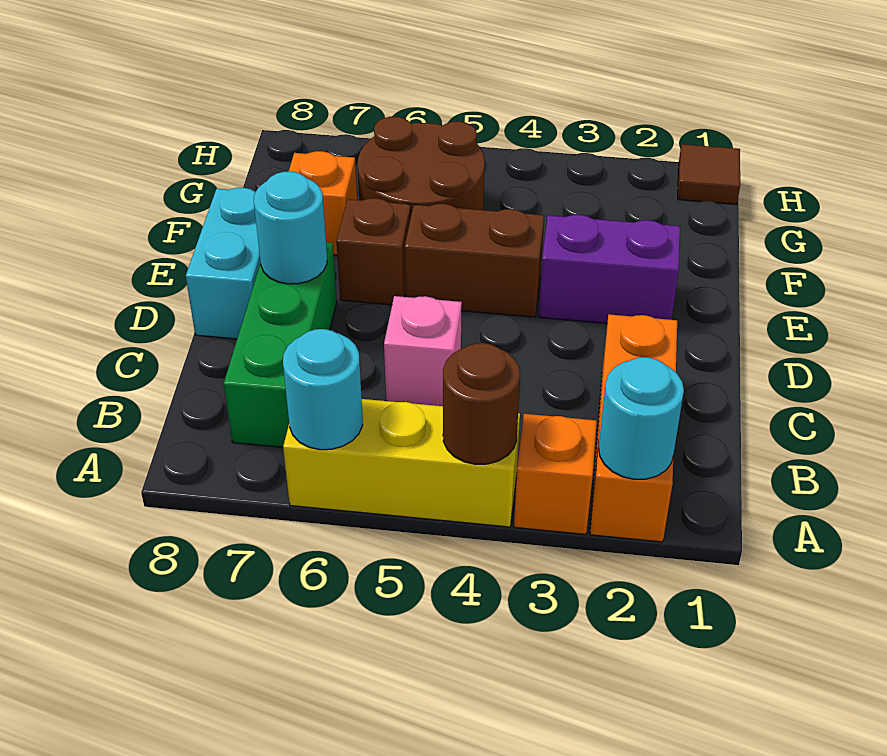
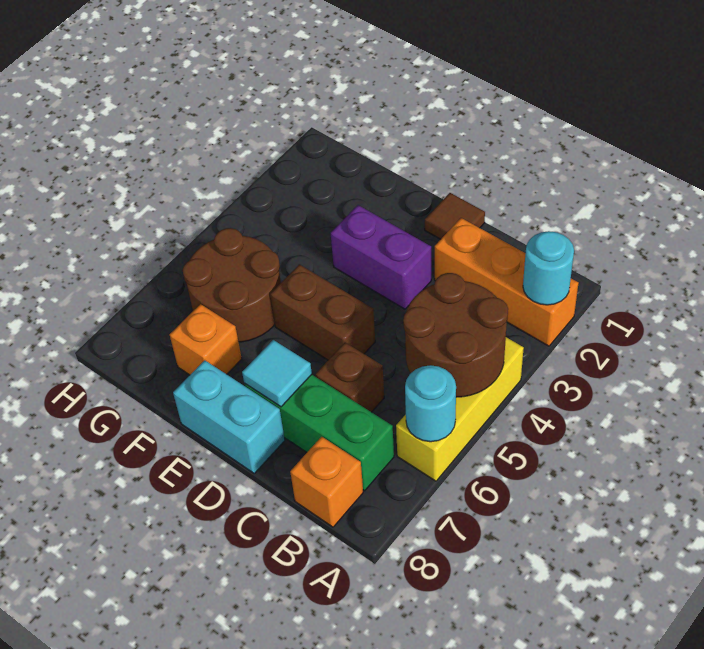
orange 1x1 brick [514,414,597,534] -> orange 1x1 brick moved to [290,437,363,527]
brown 1x1 round brick [443,343,520,464] -> brown 2x2 round brick [403,273,508,397]
pink 1x1 brick [384,296,462,406] -> none
cyan 1x1 round brick [254,172,327,284] -> cyan 1x1 tile [242,340,312,407]
purple 1x2 brick [539,215,680,323] -> purple 1x2 brick turned to [331,205,431,309]
brown 1x2 brick [405,204,544,317] -> brown 1x2 brick turned to [270,264,375,360]
brown 1x1 brick [337,198,411,305] -> brown 1x1 brick moved to [315,343,384,412]
brown 1x1 tile [678,144,740,204] -> brown 1x1 tile moved to [425,193,485,239]

